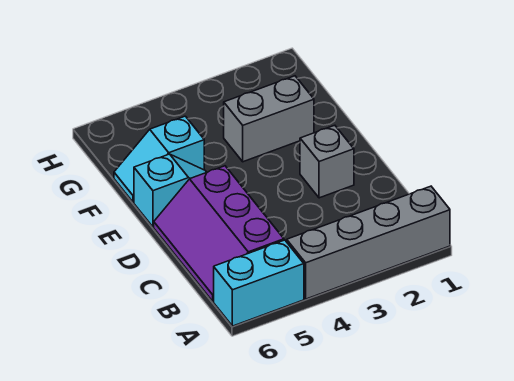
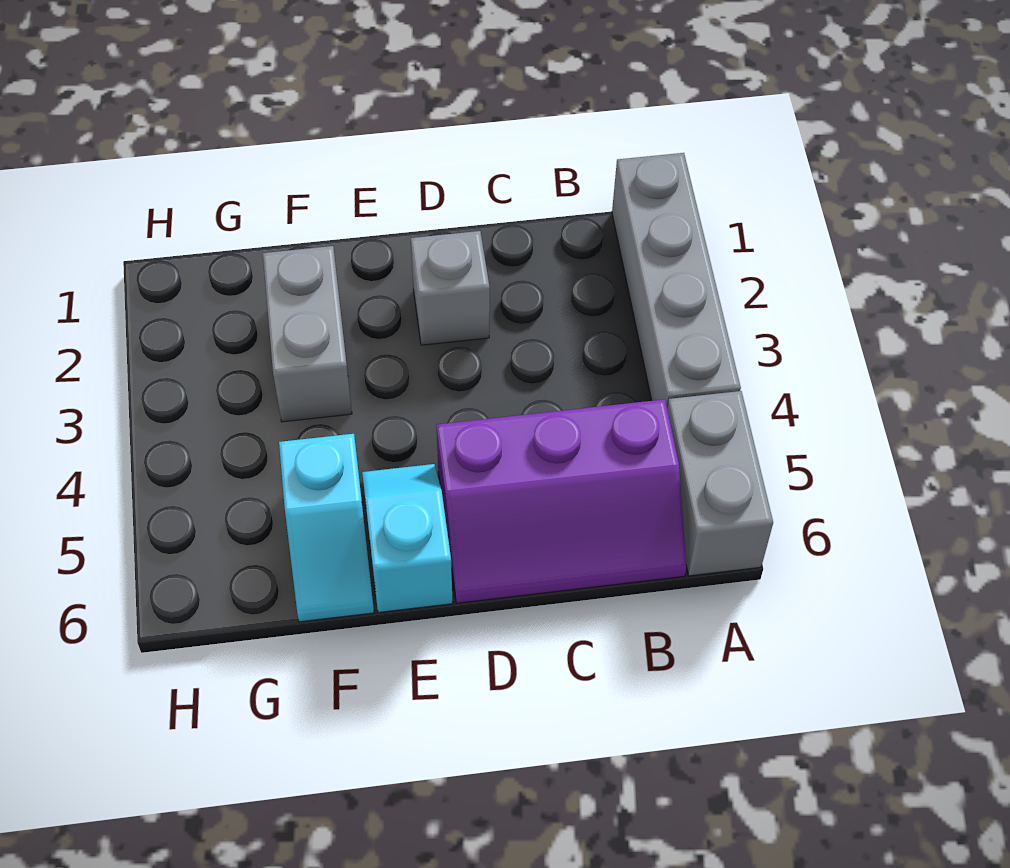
cyan 1x2 brick [214,240,304,326] -> grey 1x2 brick [667,391,773,576]

